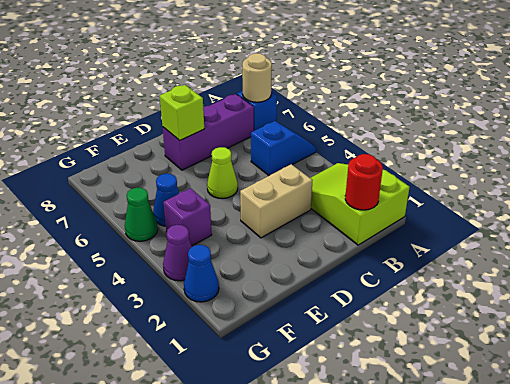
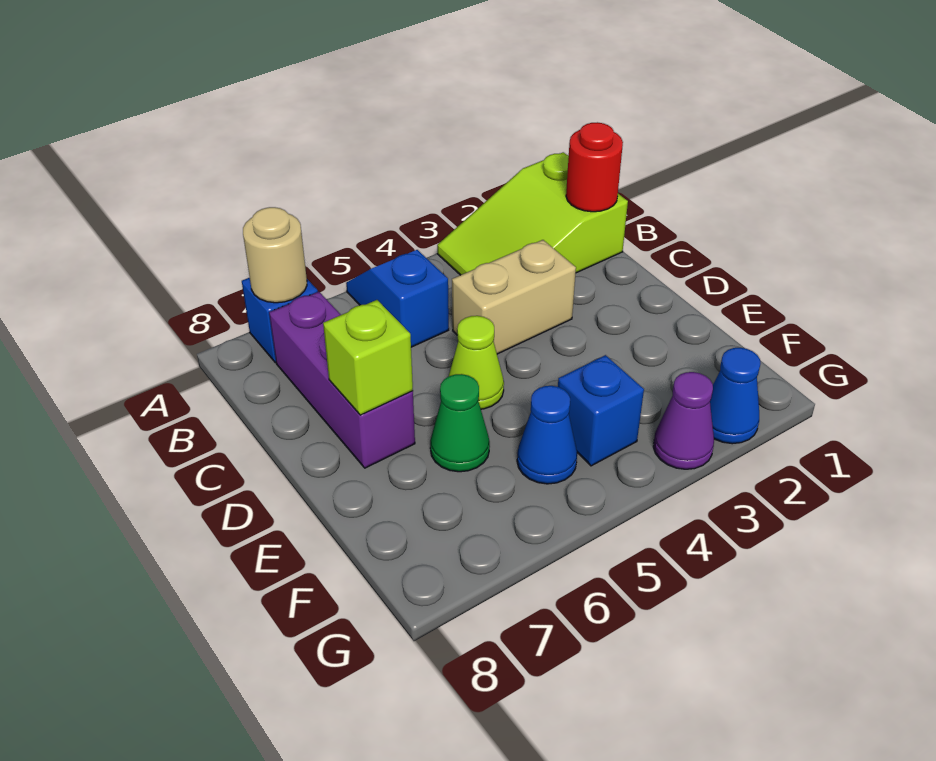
tan 1x2 brick [240,164,313,238] -> tan 1x2 brick turned to [452,240,576,354]
purple 1x1 brick [163,188,212,246] -> blue 1x1 brick [558,355,644,466]
green 1x1 cone [125,188,158,241] -> green 1x1 cone moved to [430,374,490,472]

